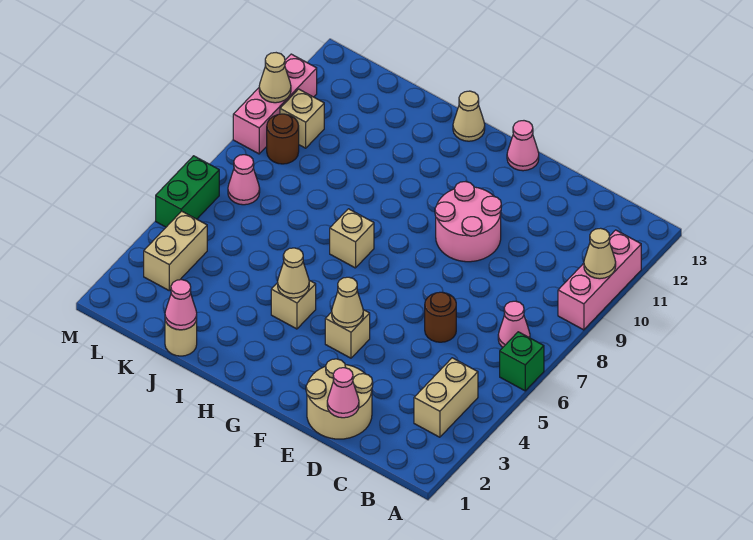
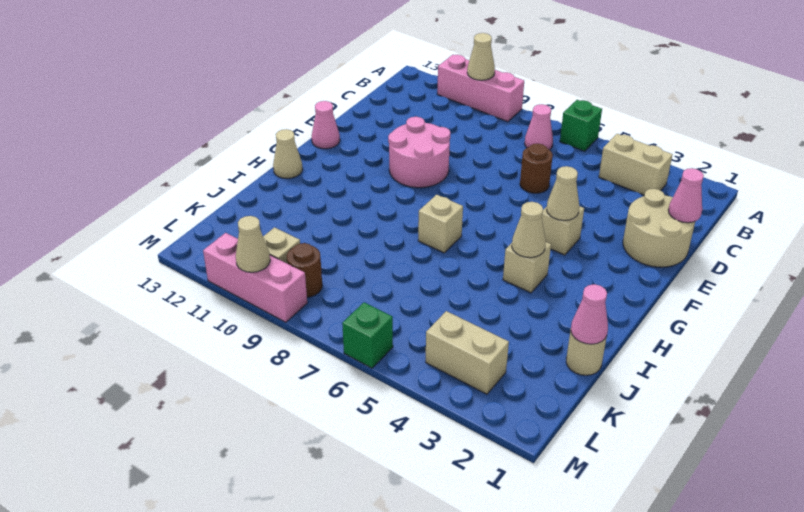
pink 1x1 cone [228,155,260,205] -> none
green 1x2 brick [156,156,219,227] -> green 1x1 brick [342,302,393,368]

